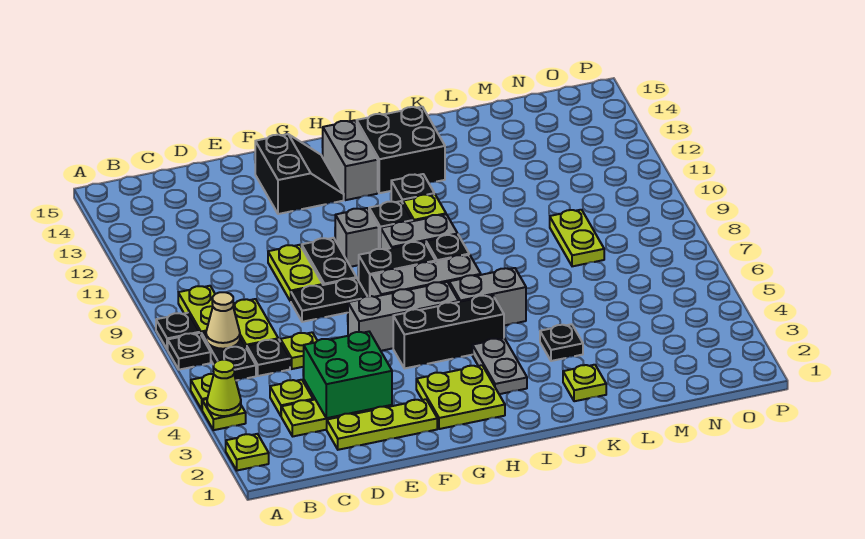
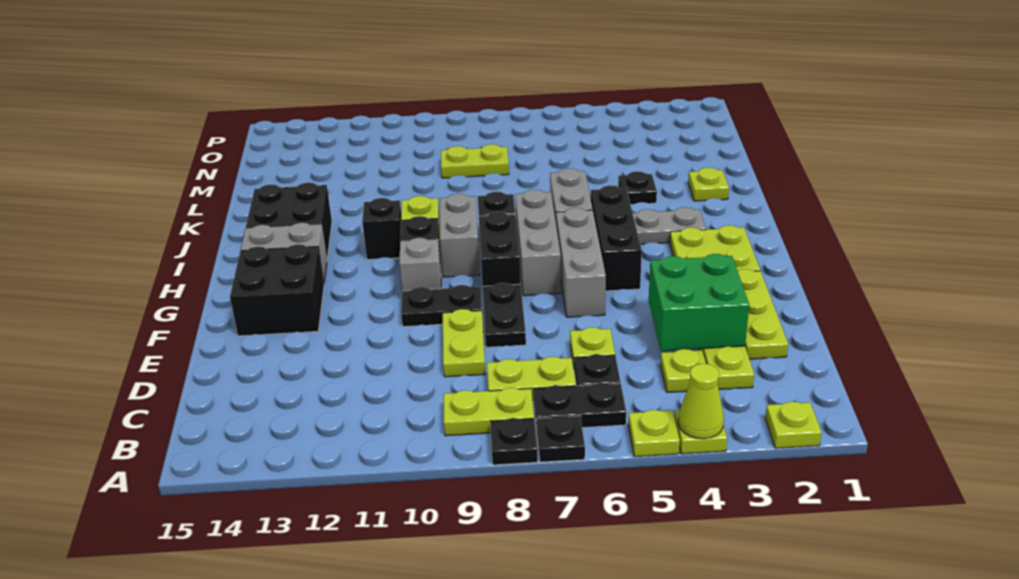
tan 1x1 cone [206,292,240,349] -> none
lime 1x2 plate [268,245,323,301] -> lime 1x2 plate turned to [443,309,485,377]
black 2x2 slope [255,134,344,214] -> black 2x2 brick [230,244,324,336]

